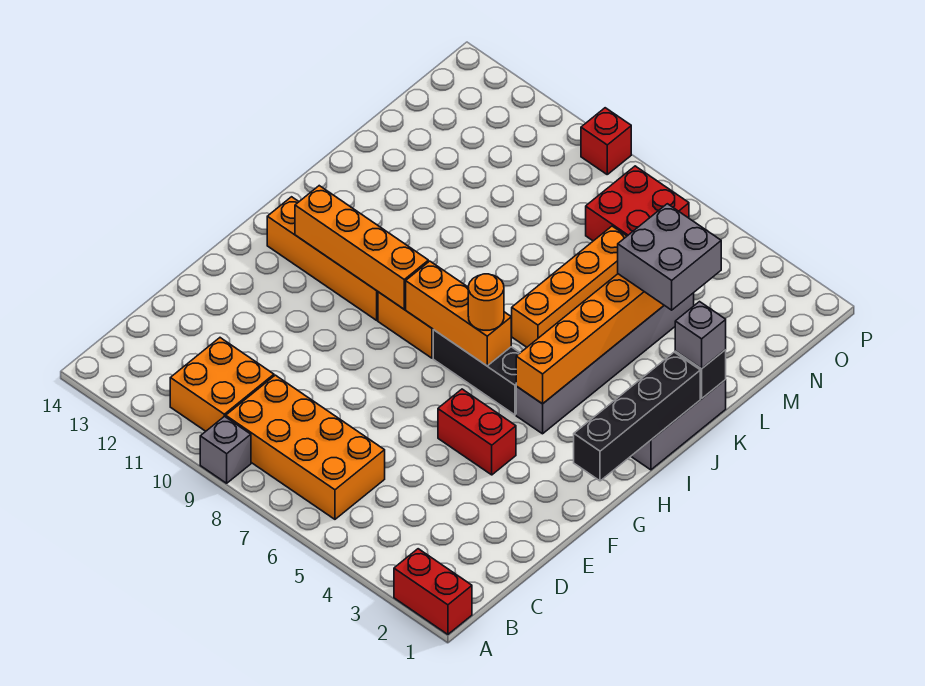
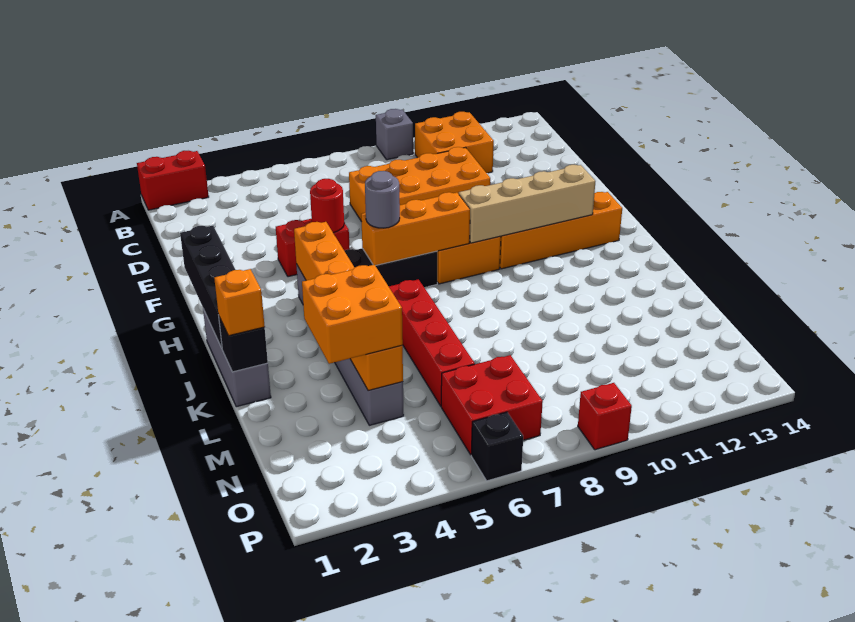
orange 2x4 brick [226,375,385,519] -> orange 2x4 brick moved to [349,147,490,222]
none -> red 1x1 round brick [310,179,344,233]
orange 1x1 round brick [468,274,504,330] -> grey 1x1 round brick [365,171,400,228]
orange 1x4 brick [295,186,428,309] -> tan 1x4 brick [459,165,595,243]
orange 1x4 brick [511,226,627,347] -> red 1x4 brick [389,279,475,406]
grey 1x1 brick [675,302,726,369] -> orange 1x1 brick [214,269,265,336]
grey 2x2 brick [618,204,721,310] -> orange 2x2 brick [302,265,403,364]
none -> black 1x1 brick [471,412,523,481]

